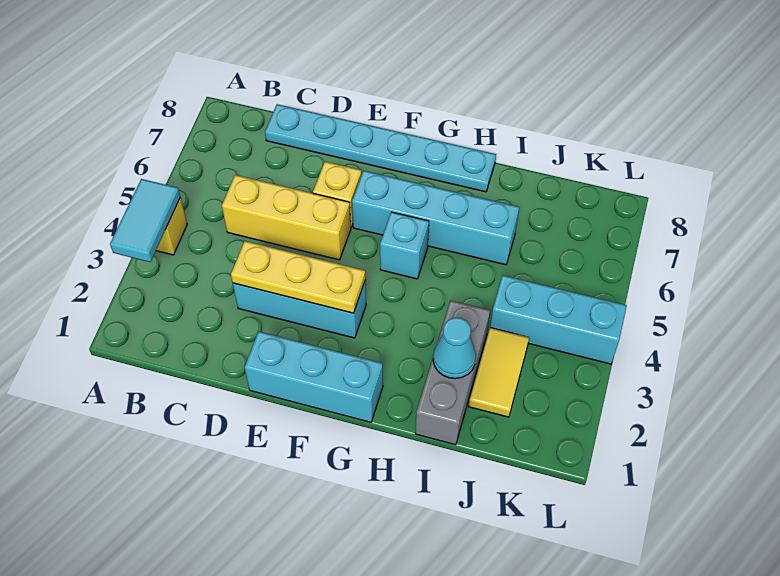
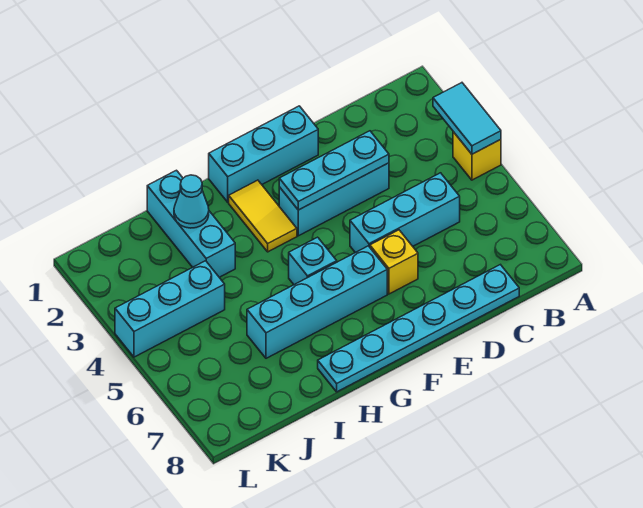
yellow 1x3 brick [222,175,351,260] -> cyan 1x3 brick [350,173,460,253]
yellow 1x3 plate [231,241,365,313] -> cyan 1x3 plate [279,131,389,210]
grey 1x3 brick [415,301,490,445] -> cyan 1x3 brick [147,170,235,277]
yellow 1x2 tile [469,328,529,417] -> yellow 1x2 tile moved to [229,180,297,252]

